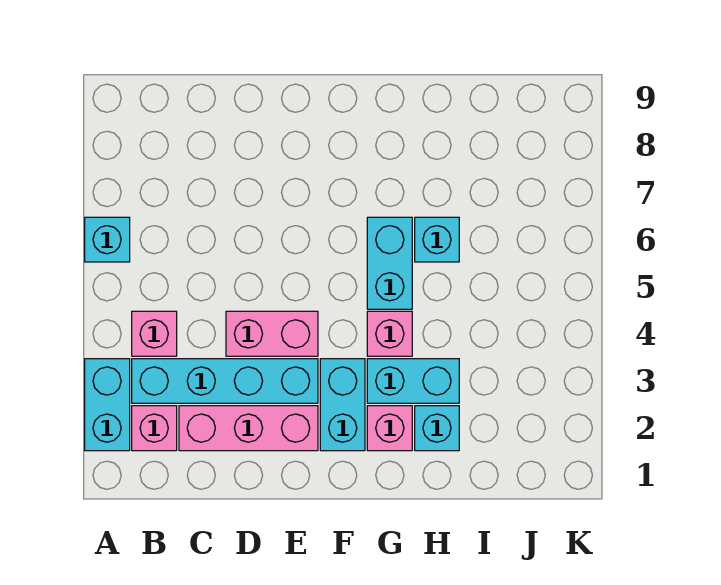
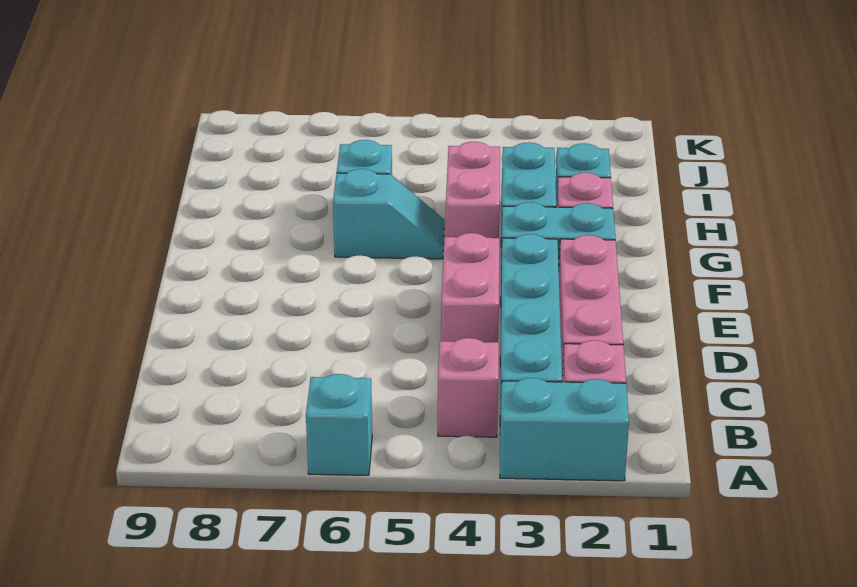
pink 1x1 brick [367,311,412,356] -> pink 1x2 brick [446,142,500,238]
cyan 1x2 brick [367,217,412,309] -> cyan 1x2 slope [333,169,444,259]

